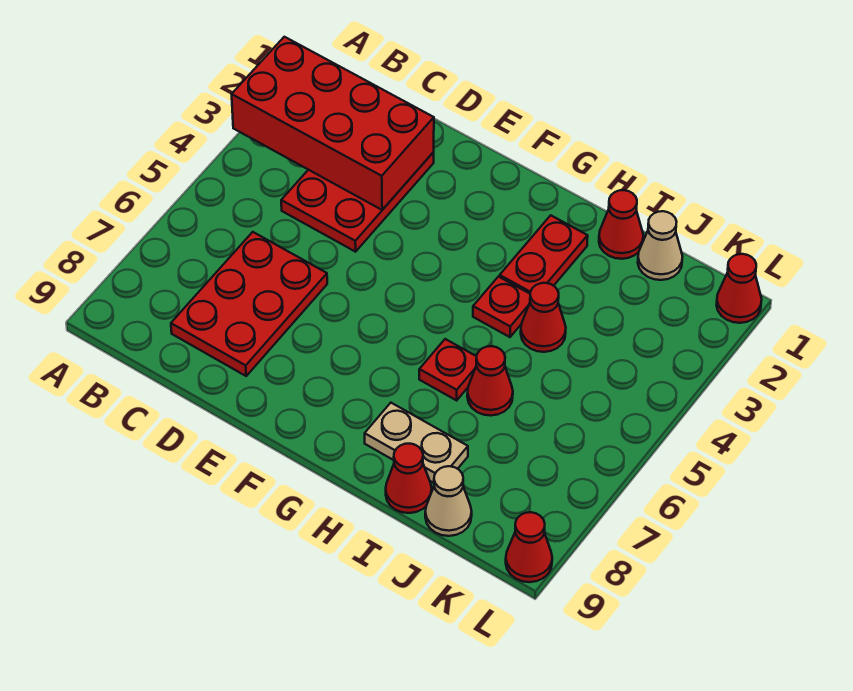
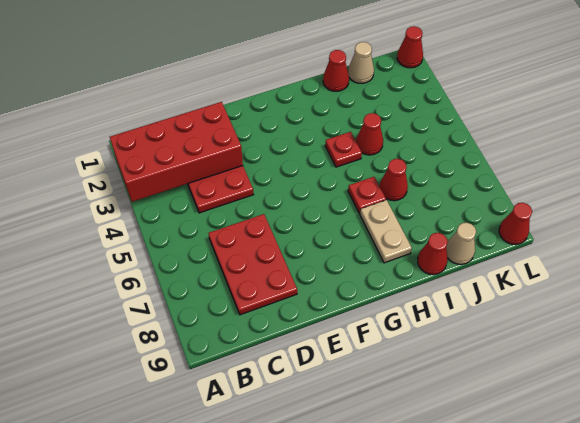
red 1x2 plate [500,215,588,294] -> none
tan 1x2 plate [365,403,468,483] -> tan 1x2 plate turned to [360,200,412,263]

